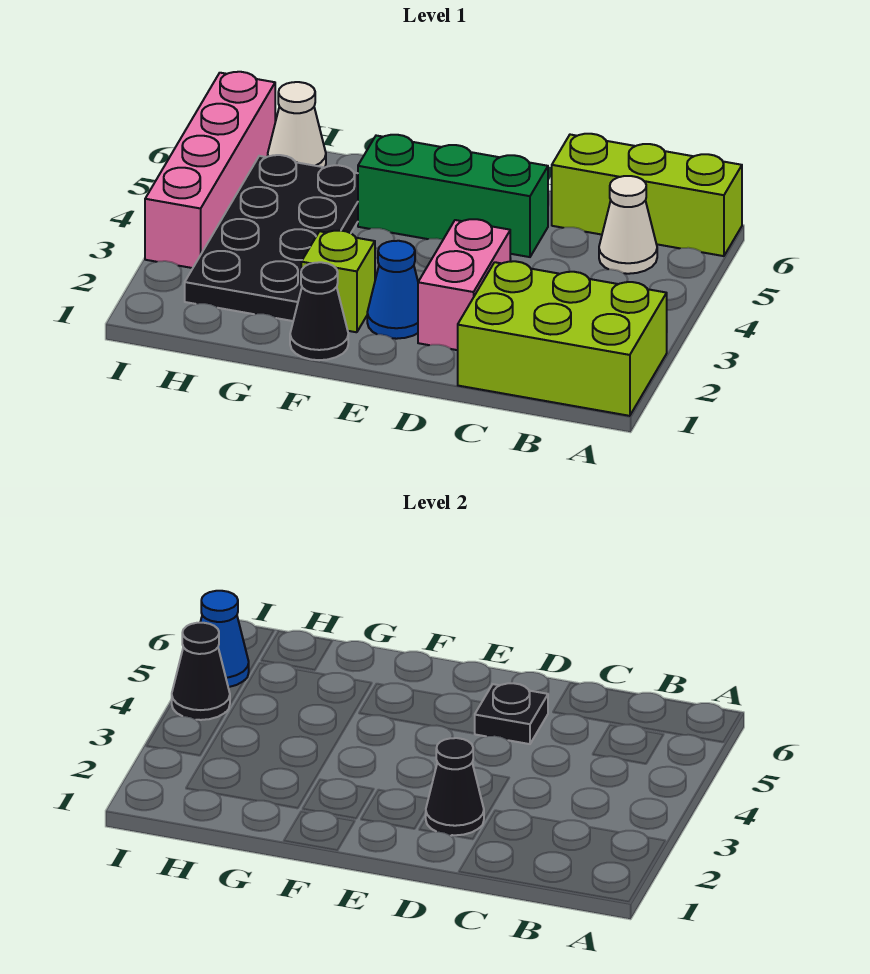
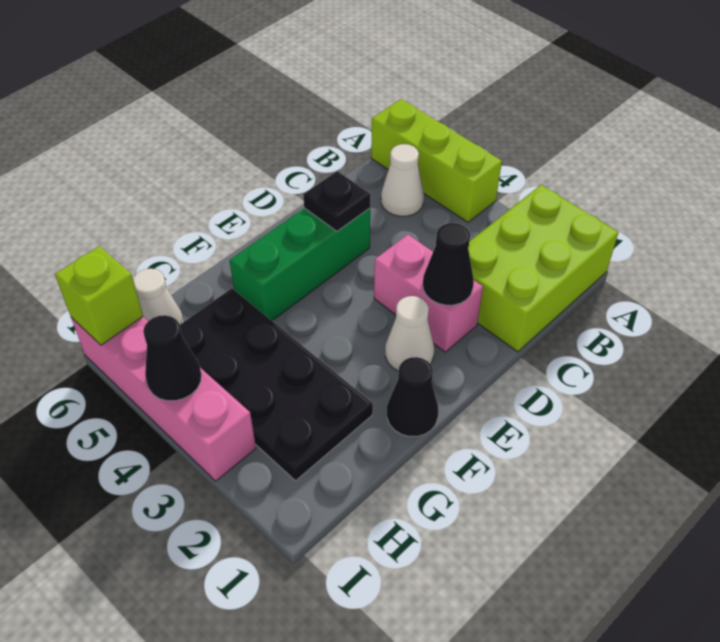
lime 1x3 brick [552,134,742,256] -> lime 1x3 brick turned to [371,99,502,222]
blue 1x1 cone [367,241,418,339] -> white 1x1 cone [385,296,434,371]
lime 1x1 brick [301,230,375,332] -> lime 1x1 brick moved to [55,246,143,345]
blue 1x1 cone [200,591,249,687] -> none

